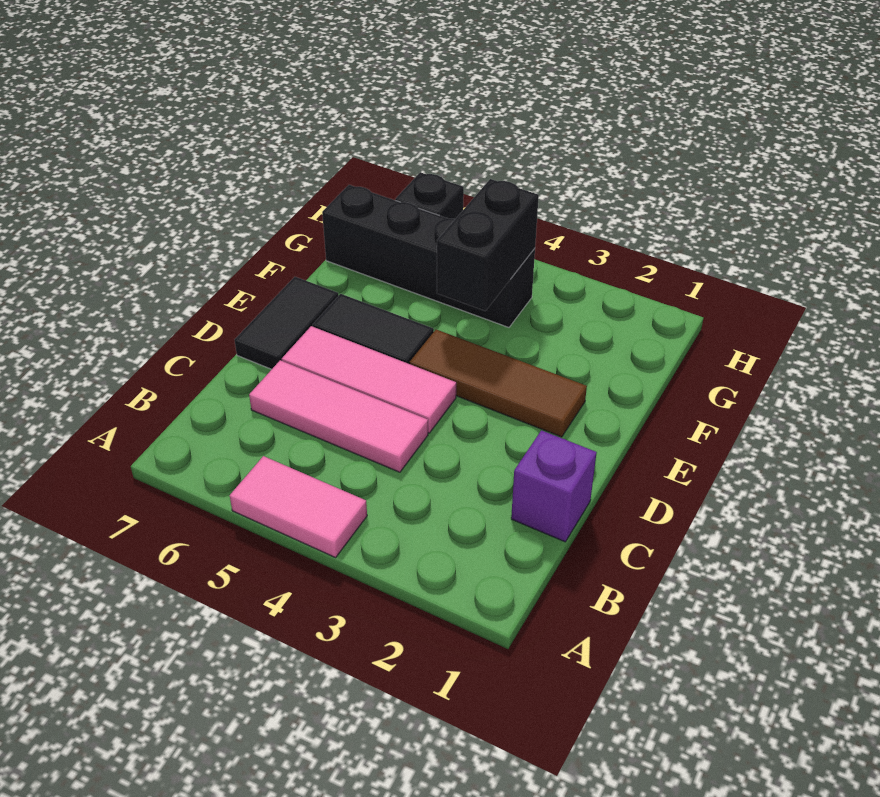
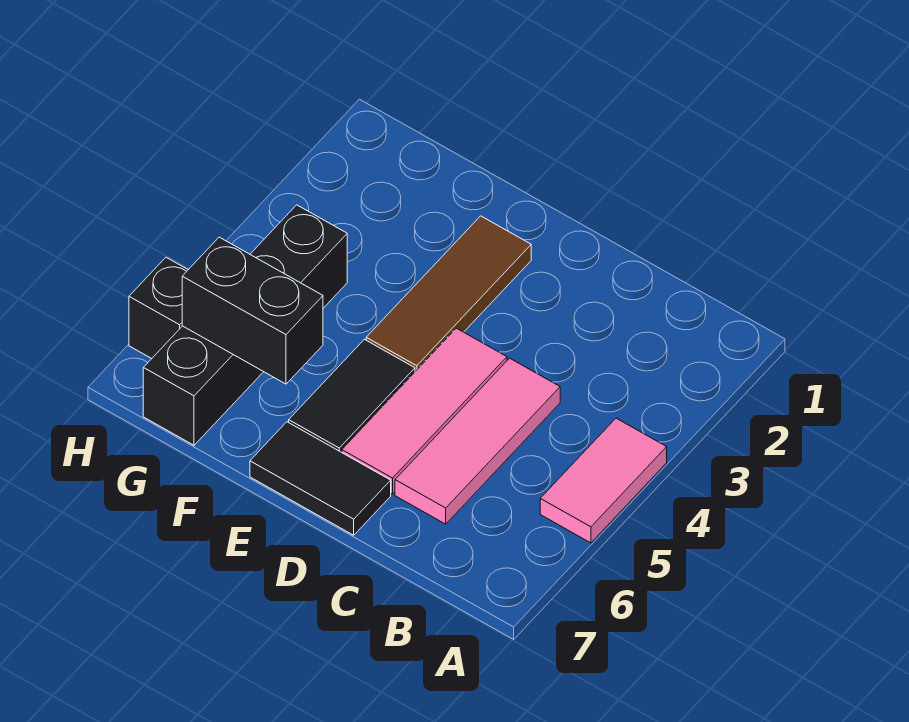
purple 1x1 brick [511,430,597,542] -> none
black 1x2 brick [437,179,539,311] -> black 1x2 brick moved to [182,237,323,384]

